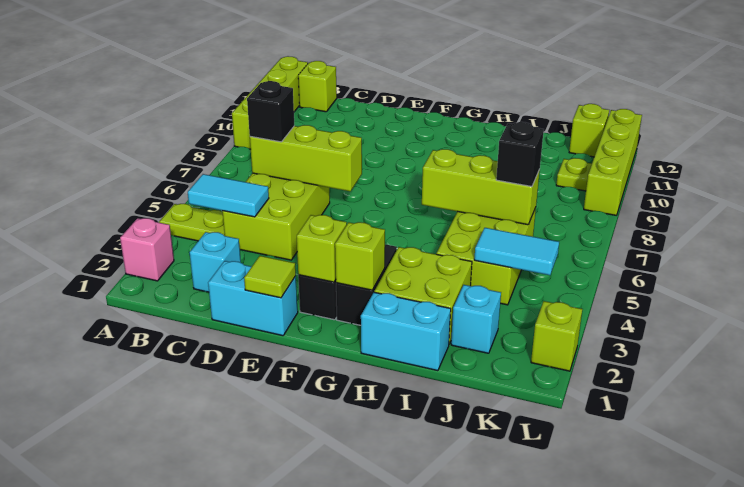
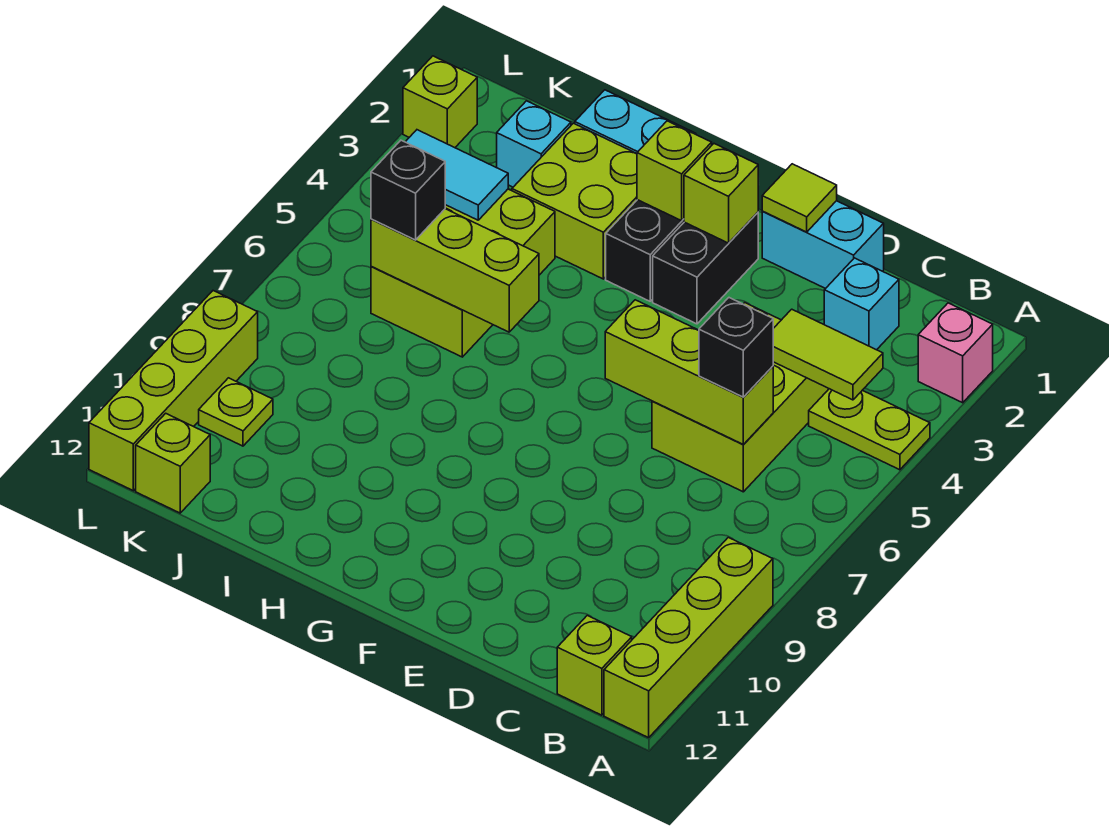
cyan 1x2 tile [188,174,269,217] -> lime 1x2 tile [773,309,883,400]

